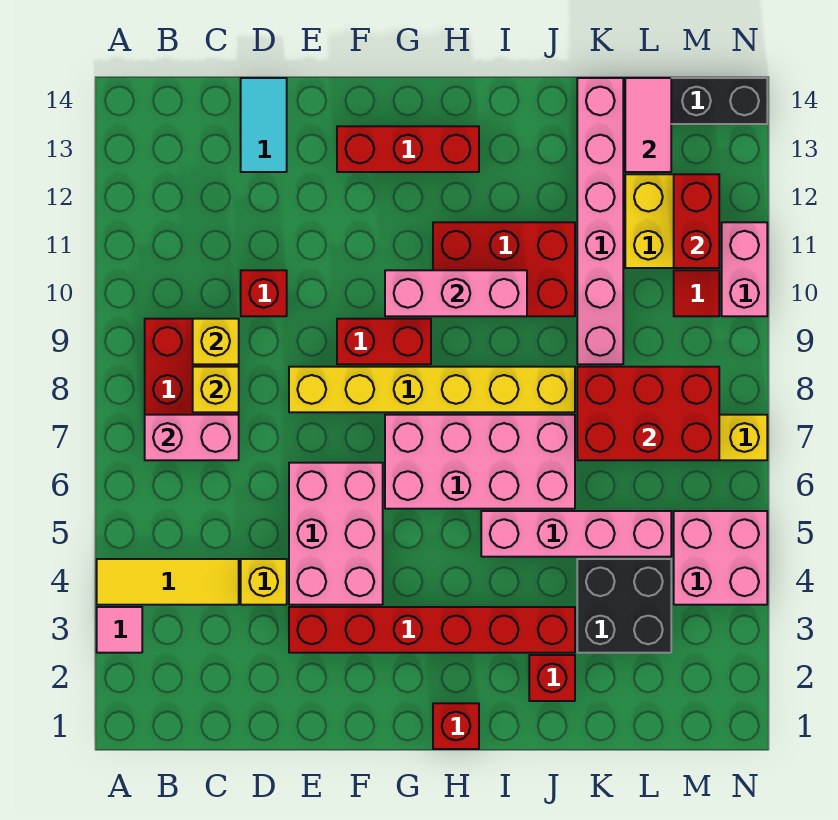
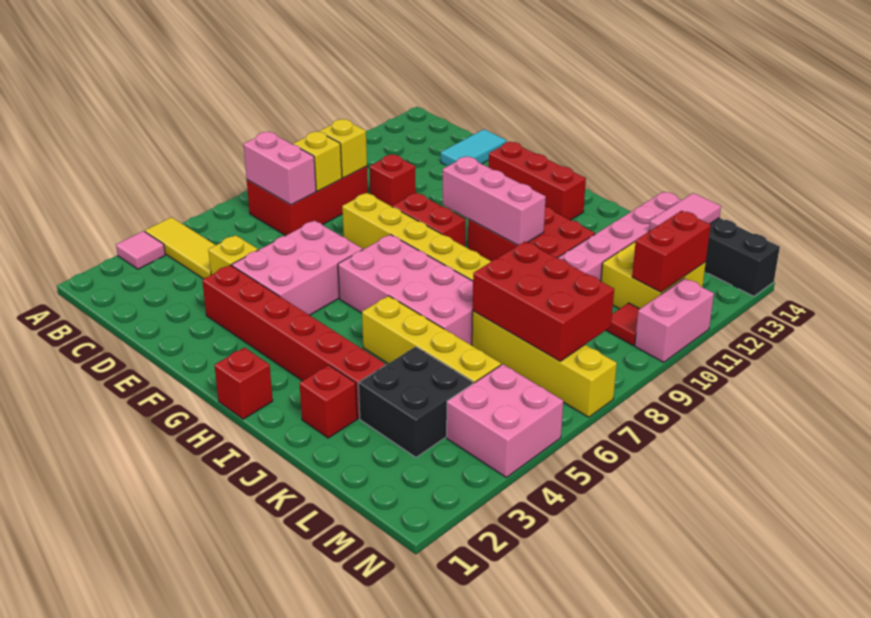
pink 1x4 brick [481,511,671,557] -> yellow 1x4 brick [362,296,501,383]

